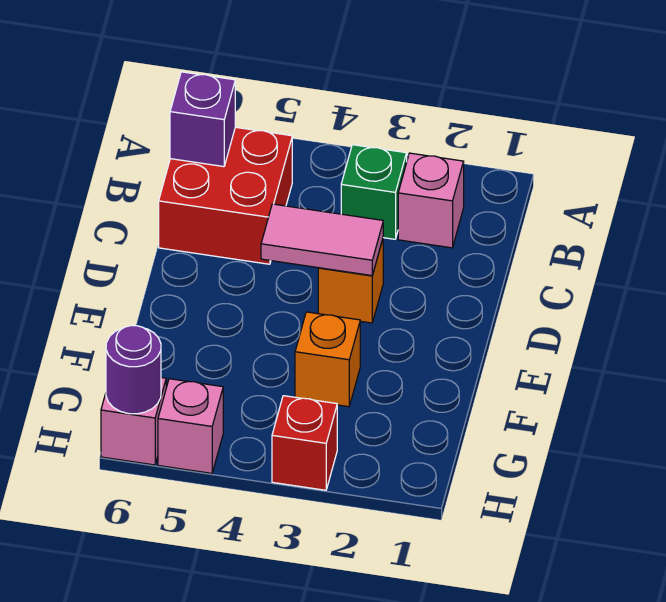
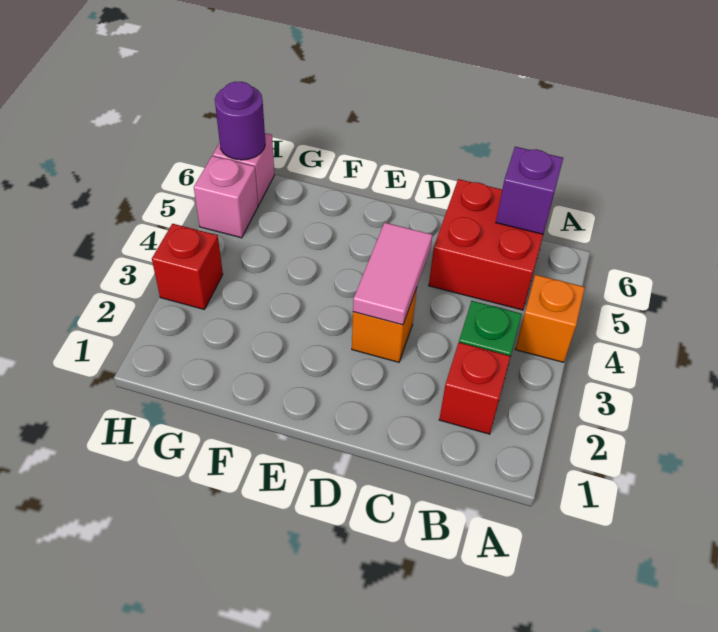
pink 1x1 brick [398,153,464,248] -> red 1x1 brick [439,342,510,434]
orange 1x1 brick [295,312,360,407] -> orange 1x1 brick moved to [515,275,585,362]

